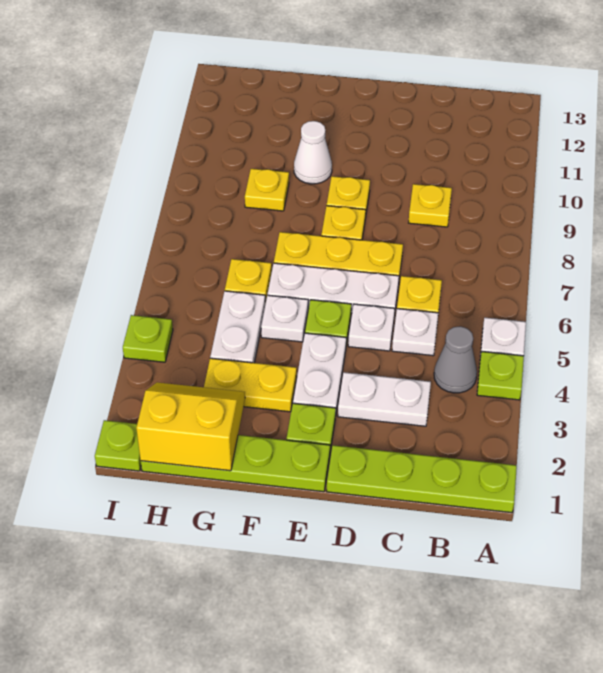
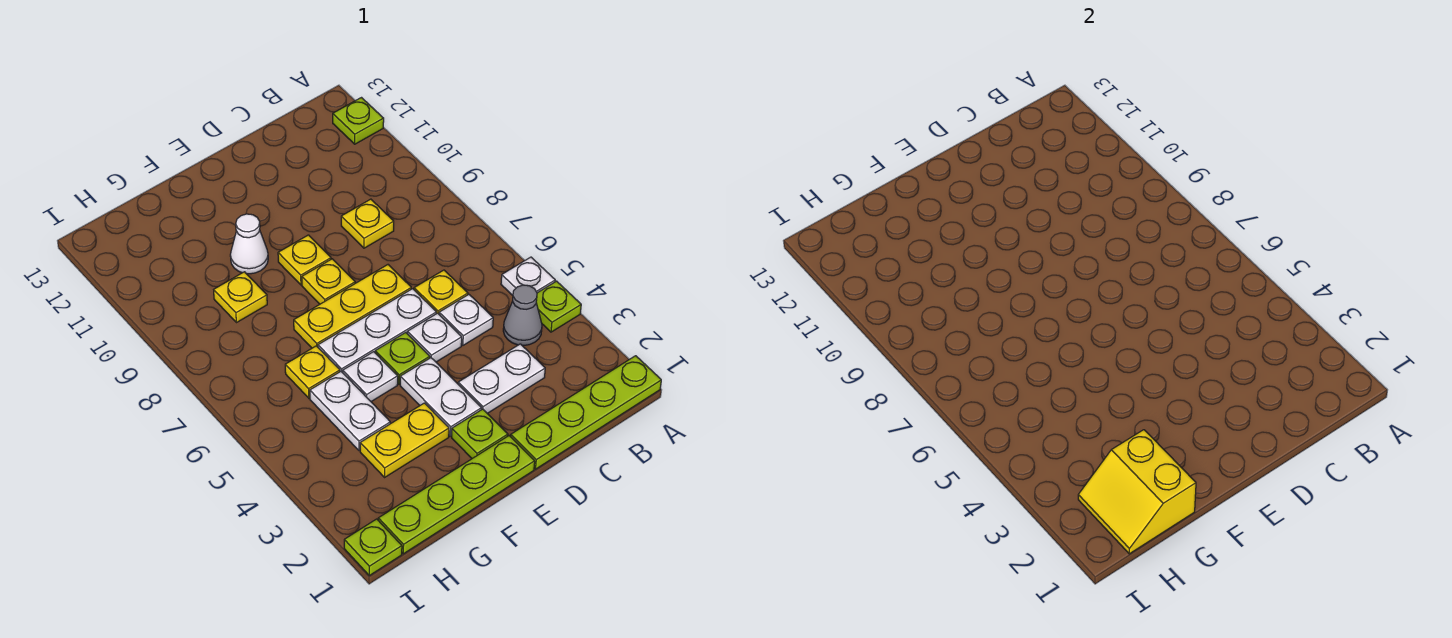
yellow 2x2 slope [136,382,245,471] -> yellow 2x2 slope turned to [1078,430,1196,554]
lime 1x1 plate [123,315,173,362] -> lime 1x1 plate moved to [333,98,384,144]

